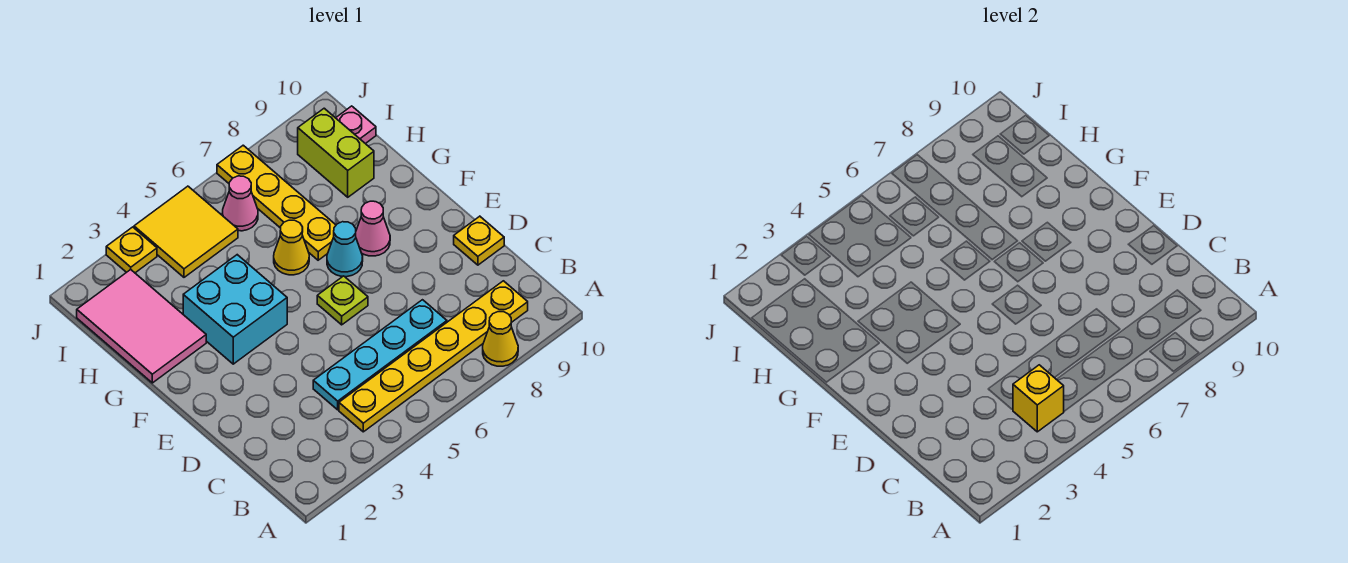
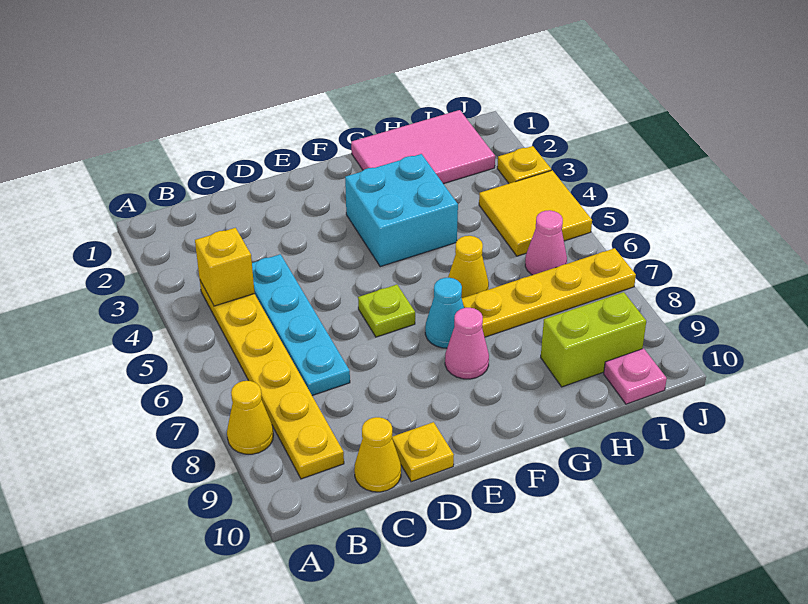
none -> yellow 1x1 cone [354,417,401,492]

